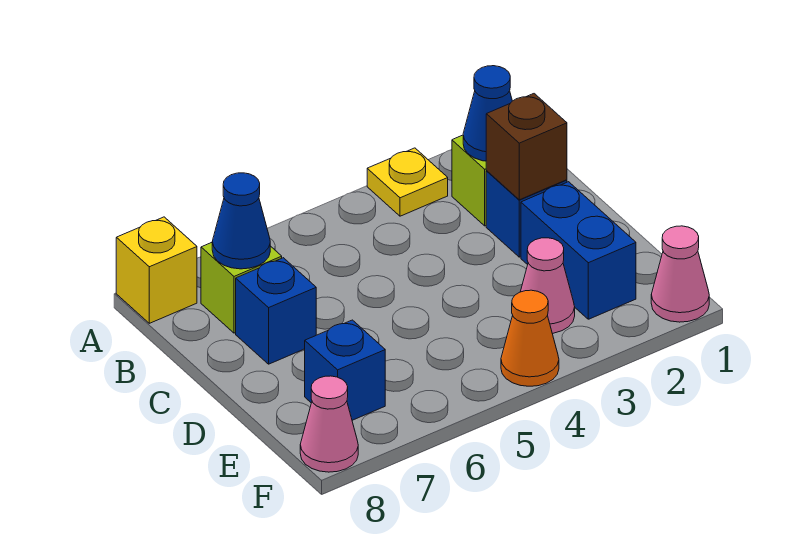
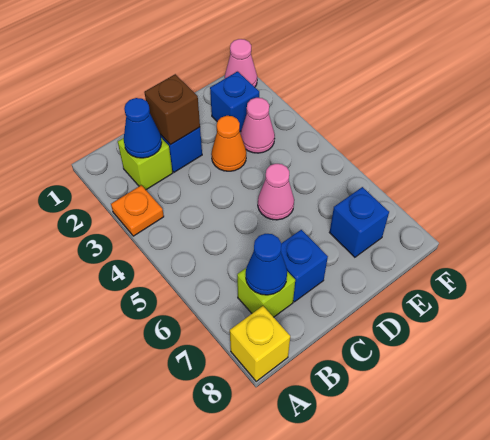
yellow 1x1 plate [367,148,448,216] -> orange 1x1 plate [111,185,164,236]
blue 1x2 brick [521,182,636,319] -> blue 1x1 brick [210,72,259,132]
orange 1x1 cone [501,290,559,386] -> orange 1x1 cone moved to [211,116,246,171]
pink 1x1 cone [300,376,358,472] -> pink 1x1 cone moved to [258,164,294,220]

